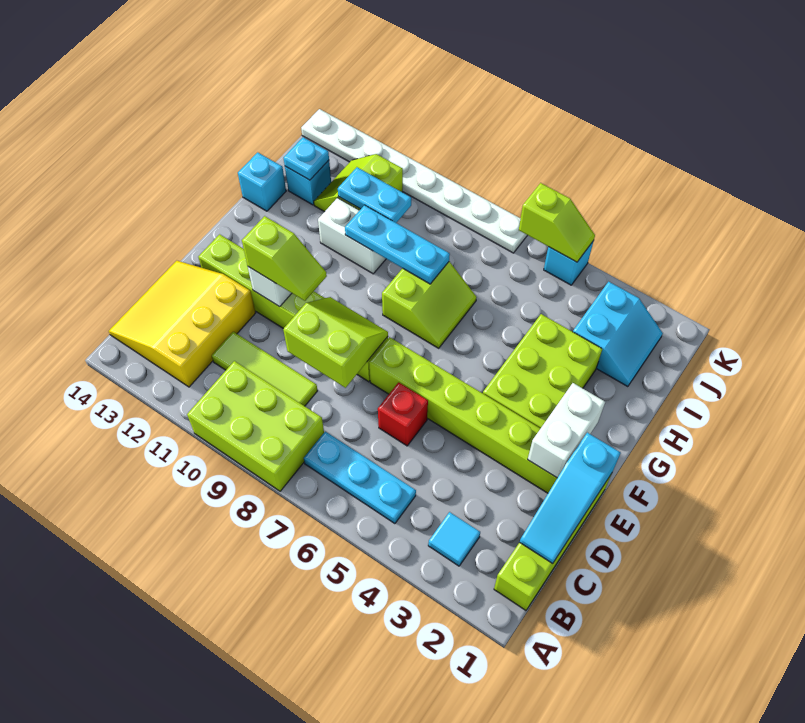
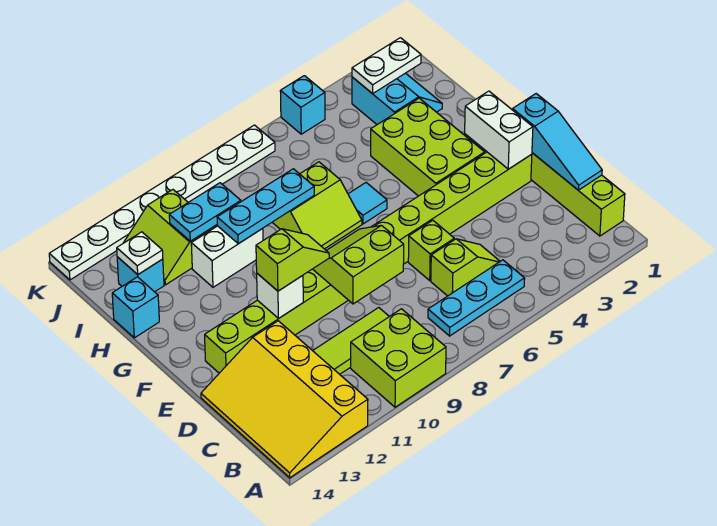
lime 2x3 brick [187,361,324,491] -> lime 2x2 brick [351,309,446,407]
cyan 1x1 tile [428,512,480,566] -> cyan 1x1 tile moved to [348,183,387,224]
yellow 3x3 slope [109,261,256,387] -> yellow 3x4 slope [201,321,368,478]
red 1x1 brick [378,382,428,446] -> lime 1x1 brick [408,220,454,280]
lime 2x2 slope [382,262,477,348] -> lime 2x2 slope turned to [272,162,362,249]
cyan 1x1 plate [284,137,329,180] -> white 1x1 plate [117,232,163,275]
none -> white 1x2 plate [352,38,421,94]
lime 1x2 slope [519,183,595,262] -> lime 1x2 slope moved to [431,239,500,296]

